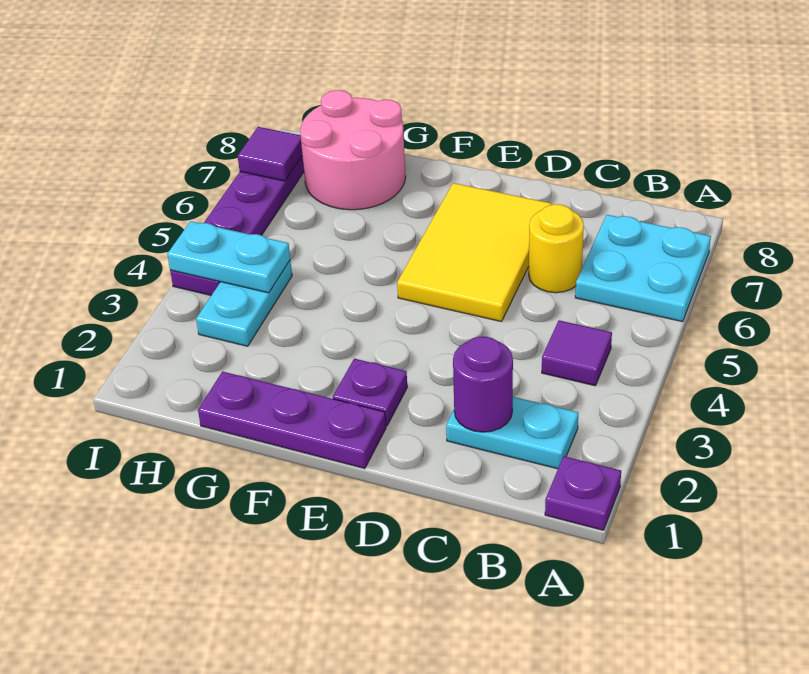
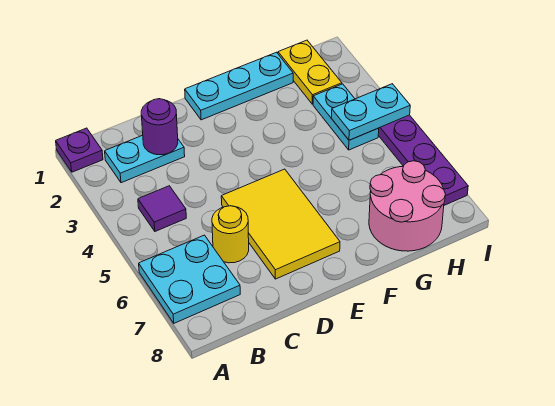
purple 1x3 plate [198,372,386,469] -> cyan 1x3 plate [185,52,293,120]
purple 1x1 plate [333,359,407,426] -> none
none -> yellow 1x2 plate [278,40,342,104]
purple 1x1 tile [238,127,302,181] -> none

